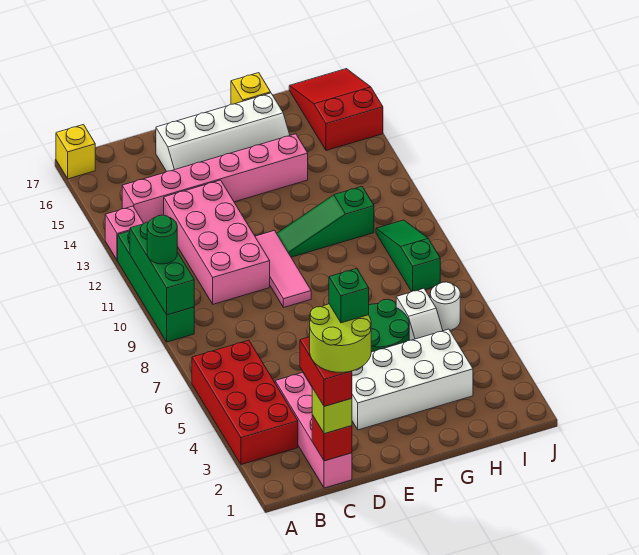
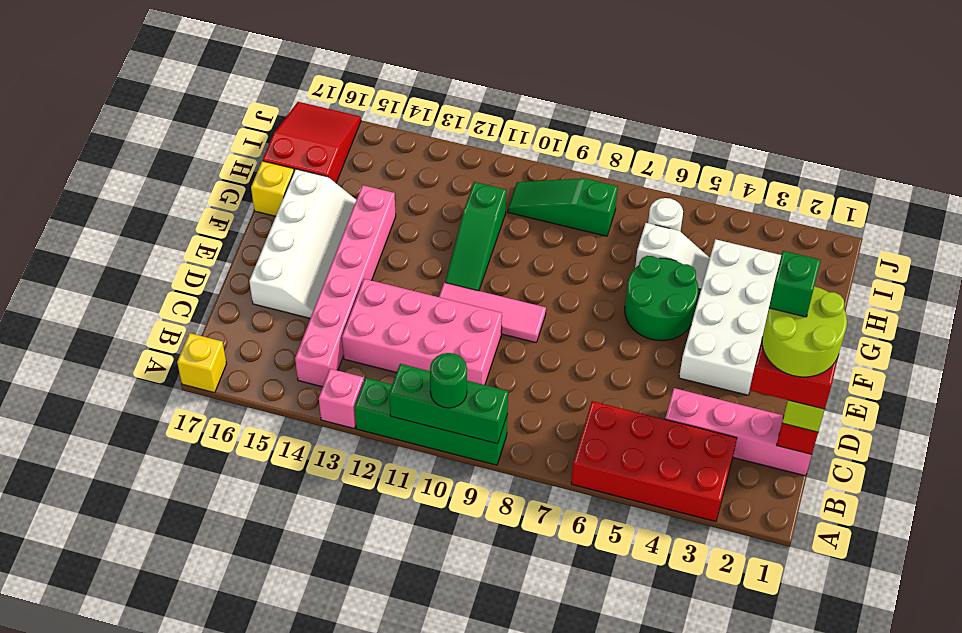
red 2x3 slope [289,69,383,151] -> red 2x3 slope turned to [263,102,361,183]

